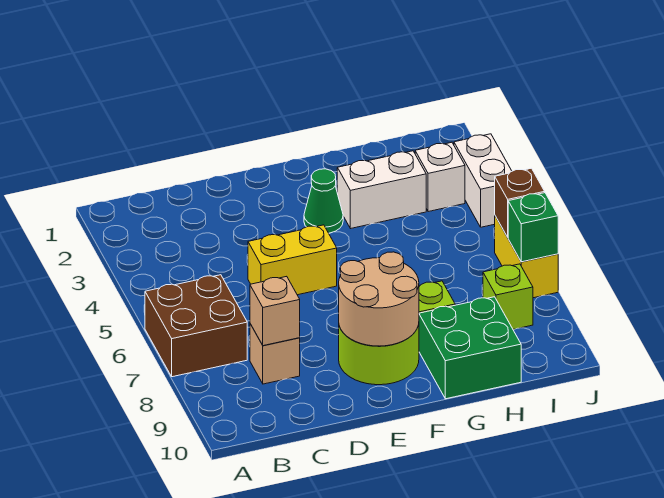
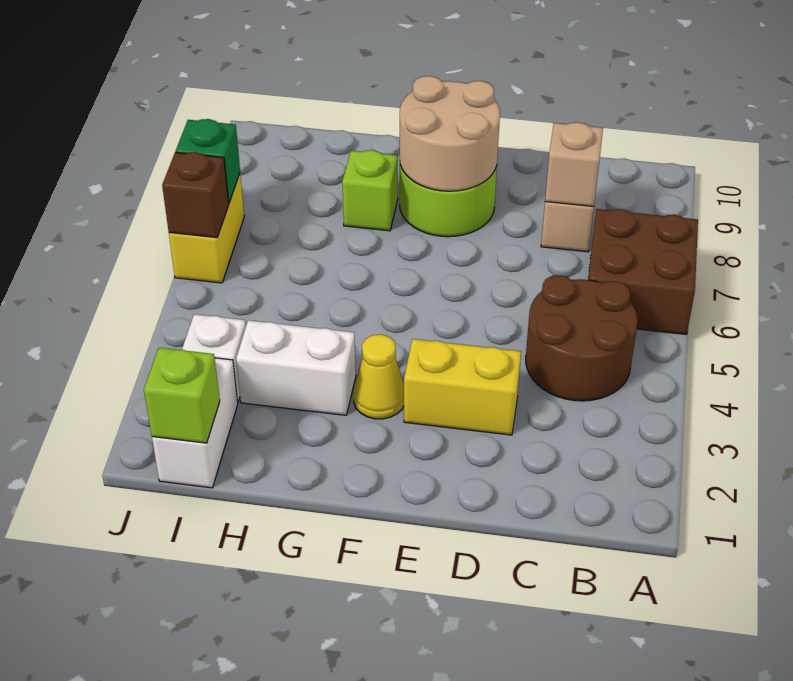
none -> brown 2x2 round brick [526,275,638,401]
yellow 1x2 brick [248,225,337,295] -> yellow 1x2 brick moved to [404,339,521,435]
green 1x1 cone [304,169,343,233] -> yellow 1x1 cone [353,334,404,419]
green 2x2 brick [419,297,521,399] -> none
lime 1x1 brick [483,264,533,329] -> lime 1x1 brick moved to [144,348,220,443]
white 1x2 brick [454,134,512,227] -> white 1x2 brick moved to [152,358,238,488]

